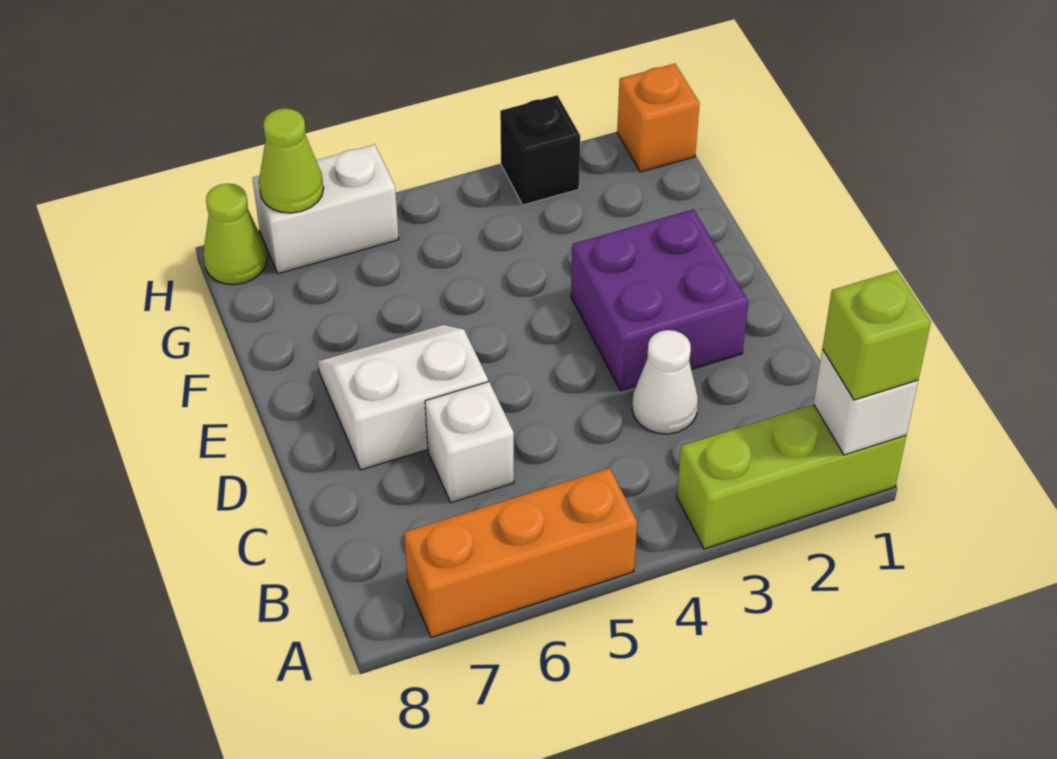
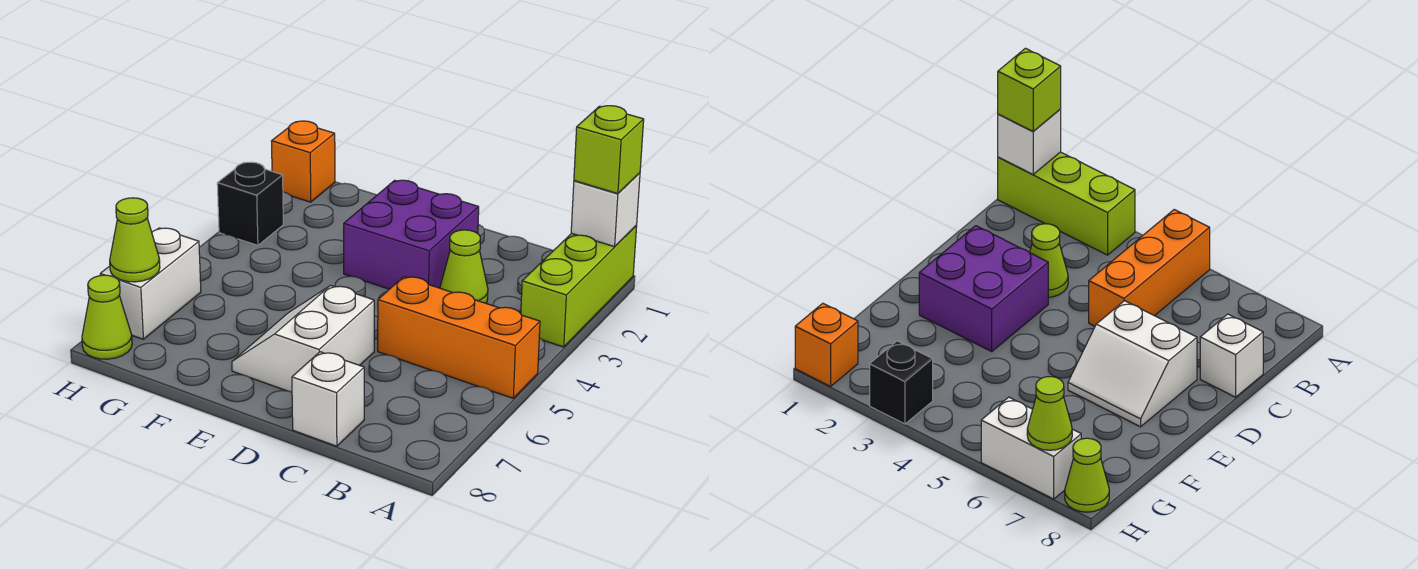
orange 1x3 brick [404,468,637,637] -> orange 1x3 brick turned to [378,277,540,398]
white 1x1 cone [632,330,698,434] -> lime 1x1 cone [440,230,488,303]
white 1x1 brick [425,382,514,503] -> white 1x1 brick moved to [292,352,364,446]

